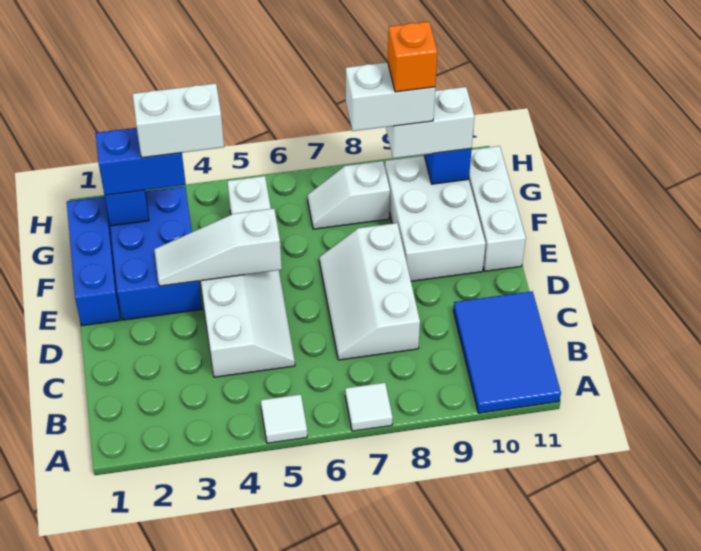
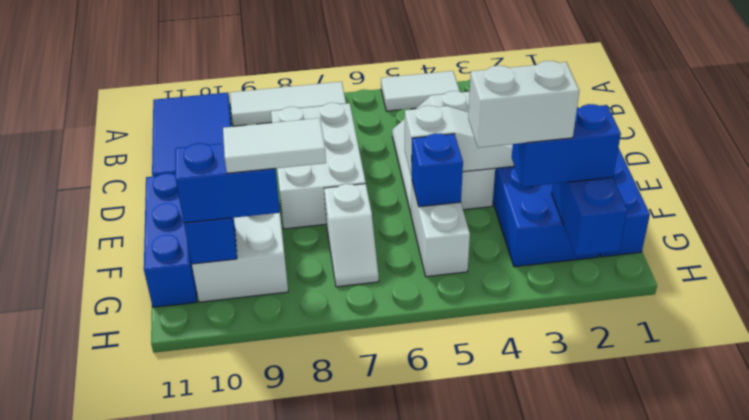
white 1x1 tile [261,394,307,443] -> white 1x2 tile [381,71,460,111]
white 1x1 tile [345,383,393,431] -> white 1x3 tile [230,82,346,126]
white 2x3 slope [319,223,420,360] -> white 2x3 brick [271,103,366,229]
white 1x3 brick [469,146,526,271] -> blue 1x3 brick [144,173,197,307]
none -> blue 1x1 brick [412,133,463,207]
white 1x2 slope [307,161,390,229] -> white 1x2 slope turned to [324,184,379,287]
white 1x2 brick [346,62,435,131] -> white 1x2 tile [223,118,326,173]
white 1x2 brick [386,87,475,158] -> blue 1x2 brick [175,143,280,223]
orange 1x1 brick [388,22,437,92] -> none

